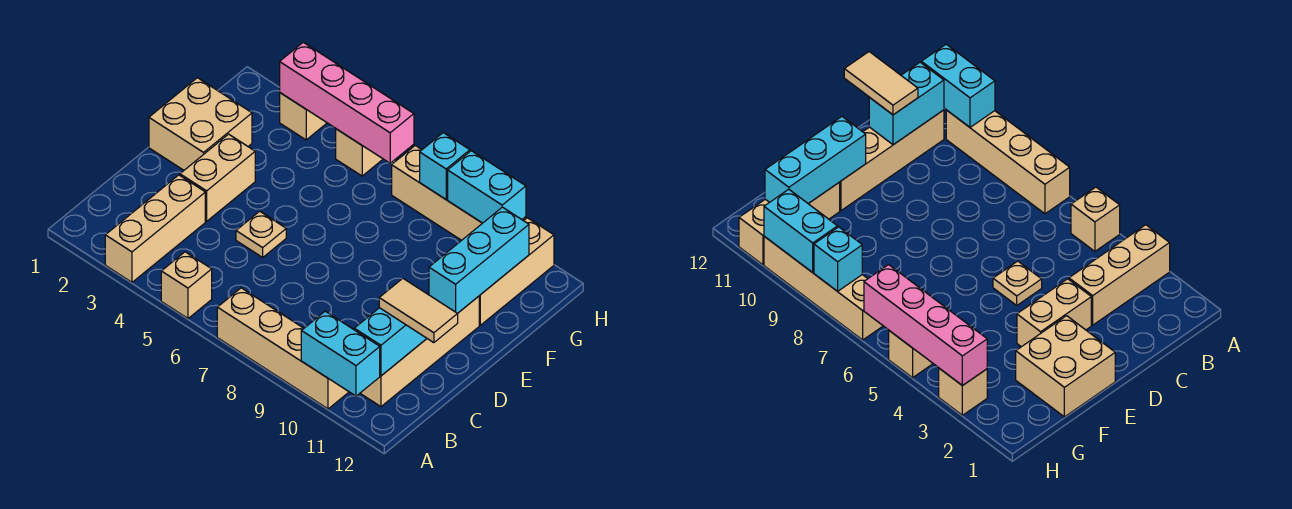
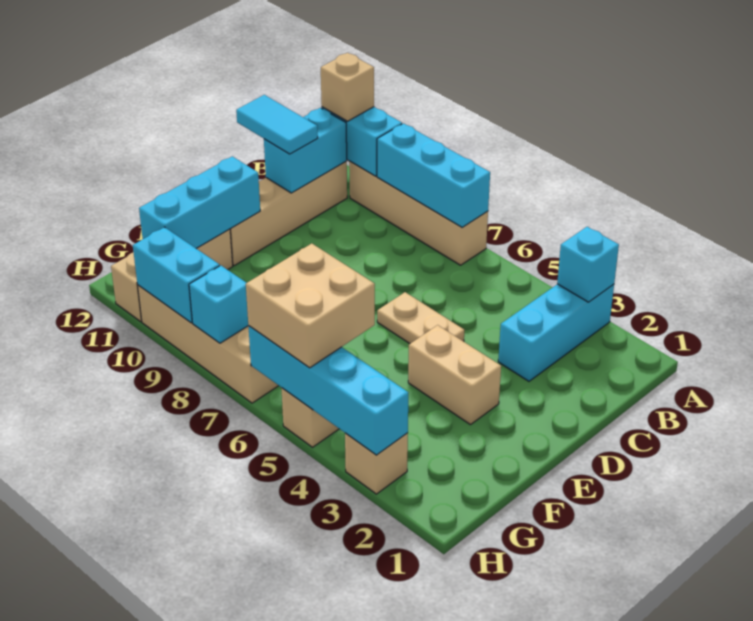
tan 1x3 brick [105,175,205,282] -> cyan 1x3 brick [498,284,614,381]
none -> cyan 1x1 brick [557,227,619,302]
tan 1x1 brick [161,252,212,318] -> tan 1x1 brick moved to [321,53,374,121]
none -> cyan 1x3 brick [377,124,490,227]
tan 1x2 tile [379,279,458,343] -> cyan 1x2 tile [236,95,318,154]
tan 1x2 brick [180,134,255,221] -> tan 1x2 brick turned to [408,325,501,425]
tan 1x1 plate [236,211,286,257] -> tan 1x2 plate [377,292,464,344]
tan 2x2 brick [149,78,252,170] -> tan 2x2 brick moved to [246,243,375,368]
pink 1x4 brick [280,42,414,163] -> cyan 1x4 brick [248,326,408,455]

